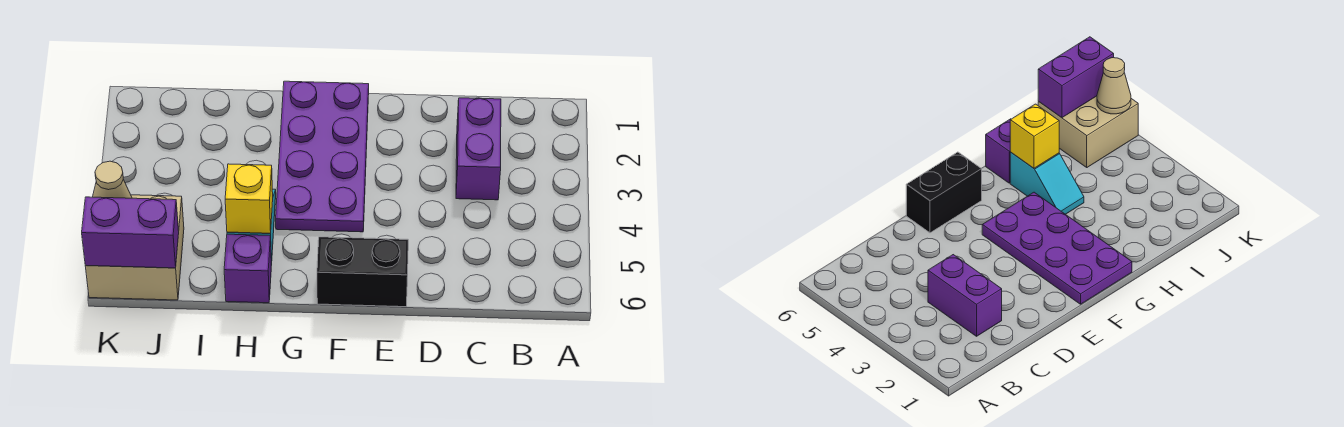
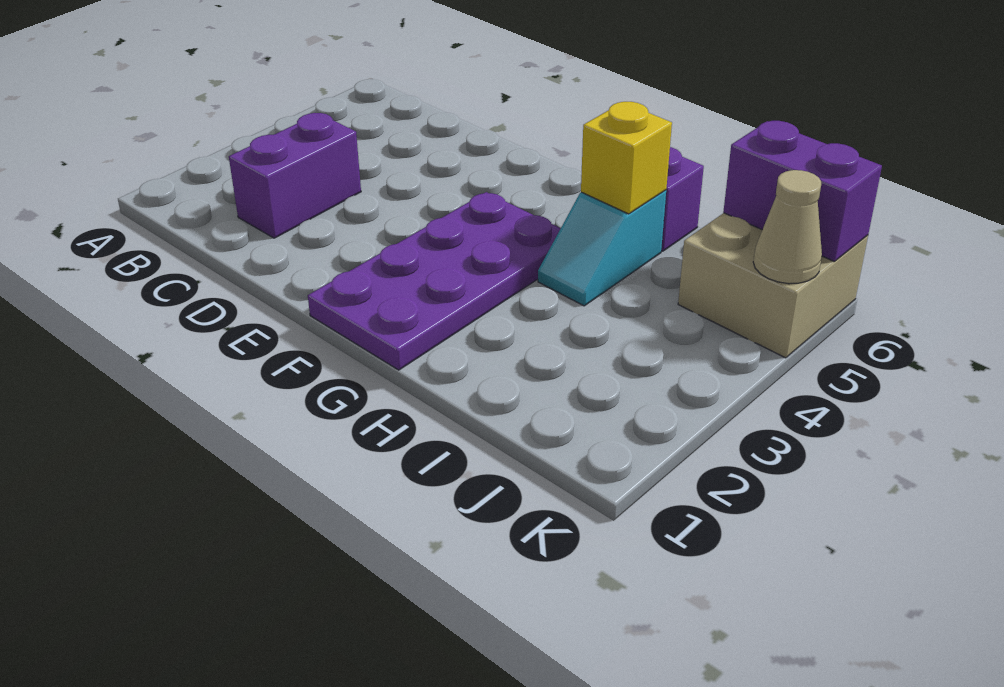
black 1x2 brick [317,237,408,307] -> none

